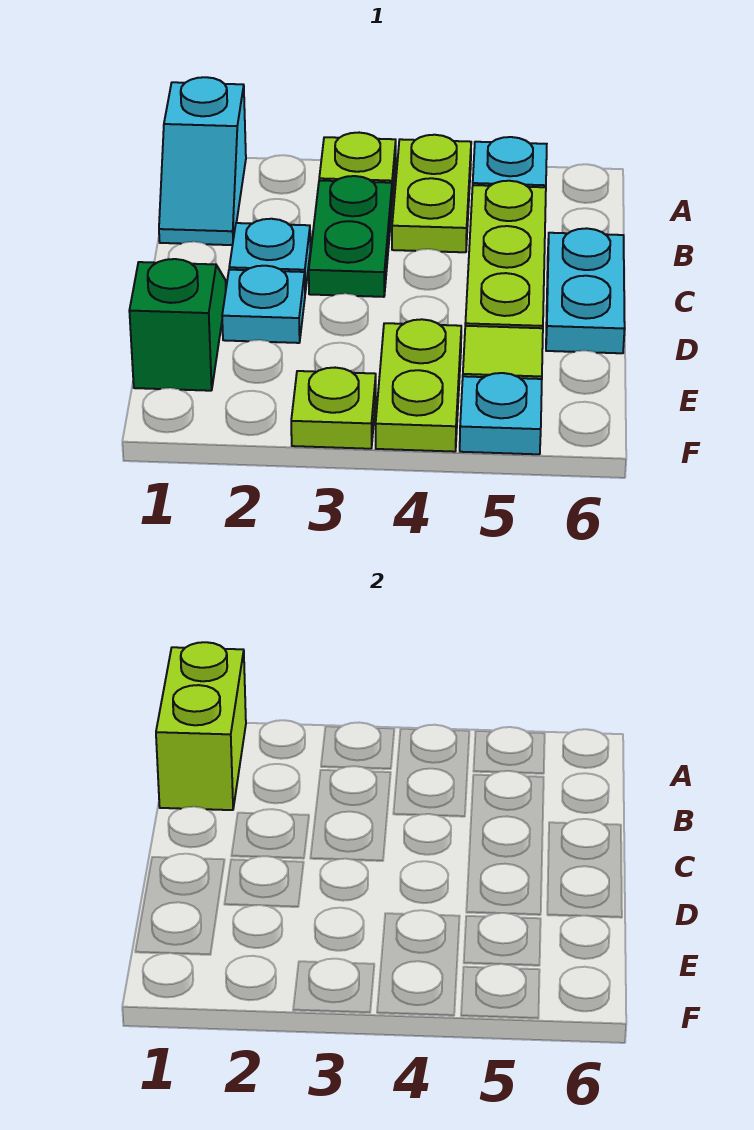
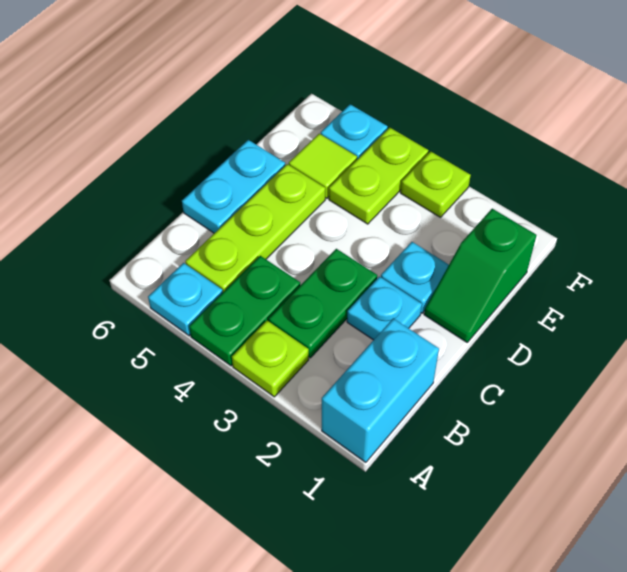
cyan 1x2 slope [159,77,246,245] -> cyan 1x2 brick [322,318,439,462]
lime 1x2 brick [156,642,246,810] -> none
lime 1x2 plate [392,135,471,252] -> green 1x2 plate [189,256,300,366]

